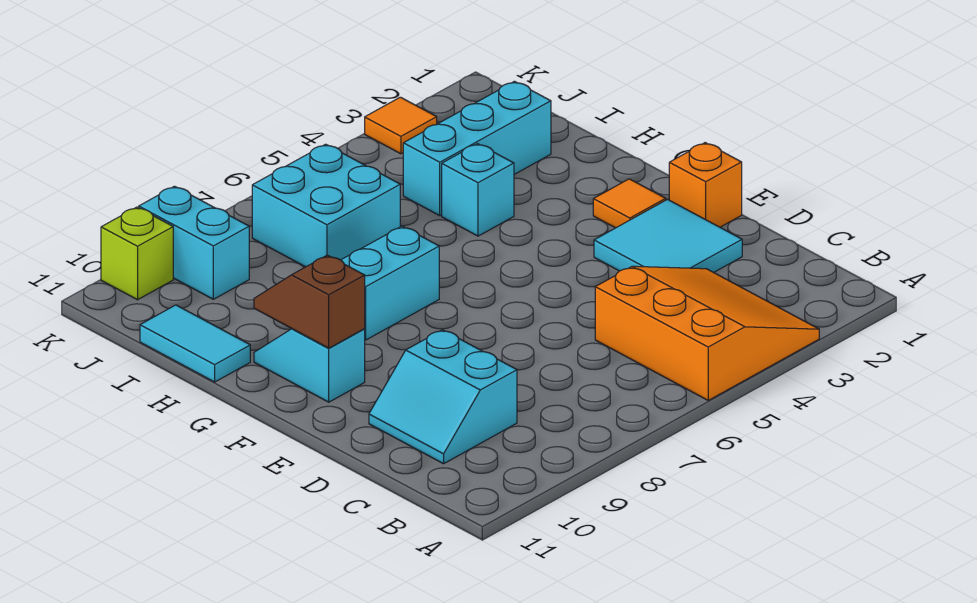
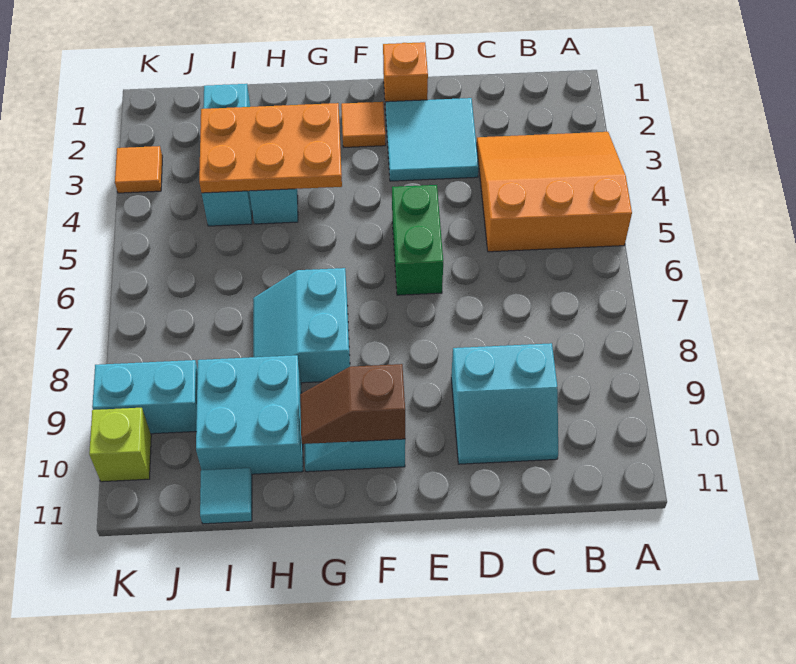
none -> green 1x2 brick [392,185,443,295]
none -> orange 2x3 plate [199,103,342,193]
cyan 1x2 tile [140,305,250,382] -> cyan 1x1 tile [200,468,252,524]
cyan 2x2 brick [252,144,400,267] -> cyan 2x2 brick moved to [196,355,303,474]

